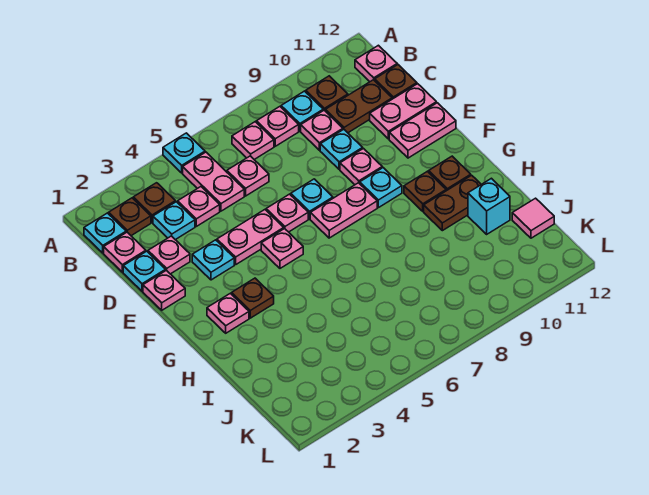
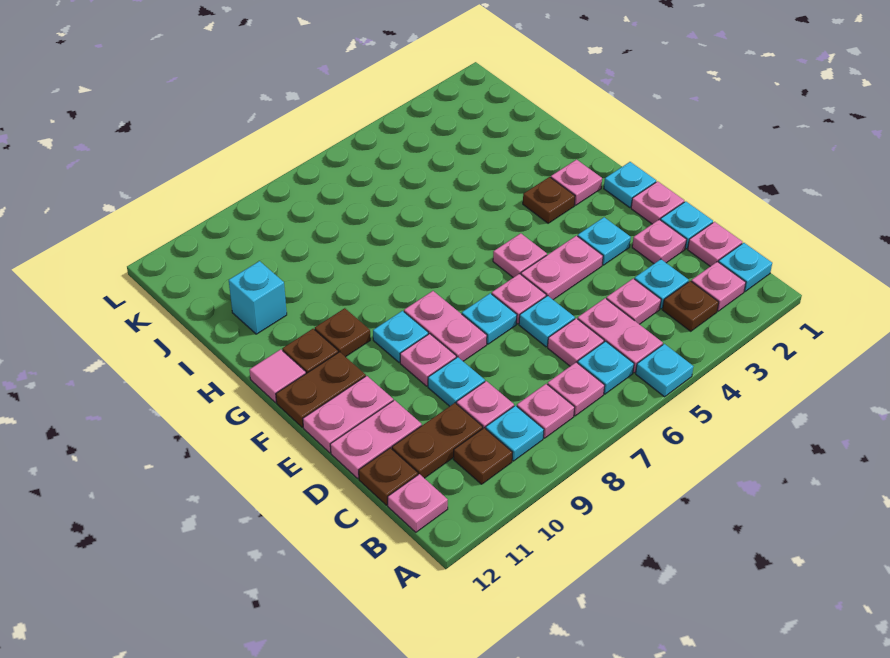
brown 1x1 plate [109,198,151,236] -> pink 1x1 plate [691,262,746,311]
none -> cyan 1x1 plate [577,341,634,394]
none -> cyan 1x1 plate [519,296,575,347]
none -> cyan 1x1 plate [604,162,656,208]
pink 1x2 plate [310,183,377,238] -> pink 1x2 plate turned to [404,291,487,361]
brown 1x2 plate [424,175,481,231] -> brown 1x2 plate moved to [276,352,366,427]
pink 1x1 tile [512,198,554,238] -> pink 1x1 tile moved to [250,349,306,403]

